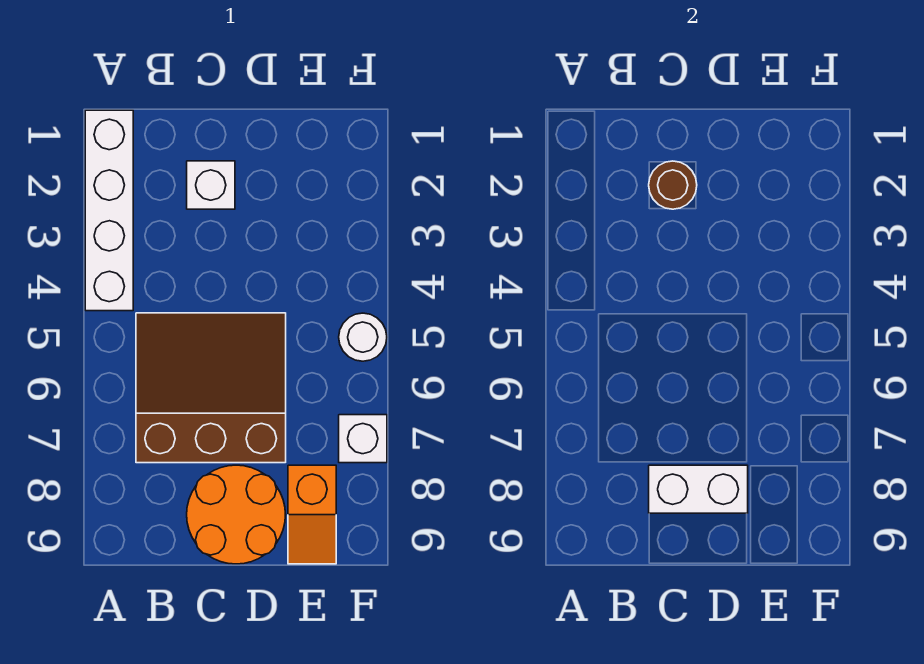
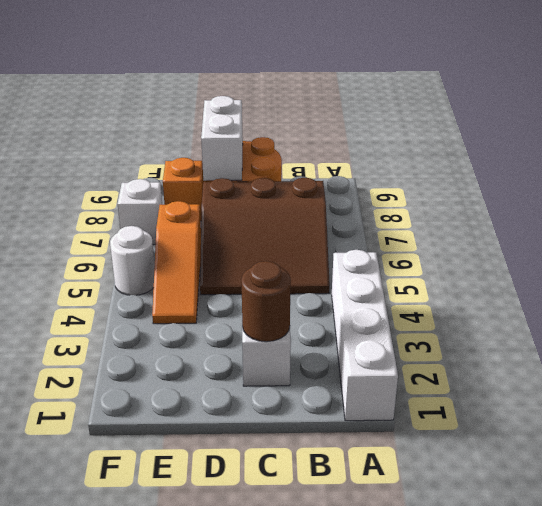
white 1x2 brick [649,465,748,513] -> white 1x2 brick turned to [201,96,243,181]
none -> orange 1x3 slope [152,201,201,324]

